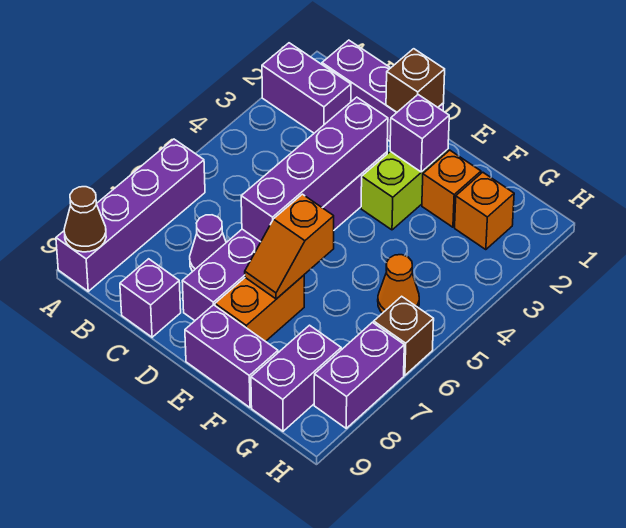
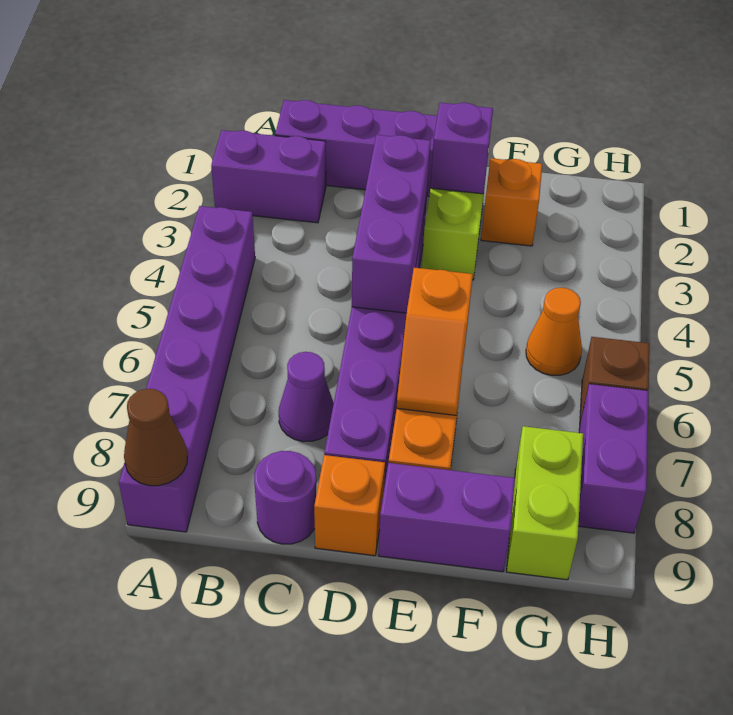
purple 1x4 brick [56,139,205,291] -> purple 1x6 brick [119,206,255,532]
purple 1x1 brick [120,259,181,337] -> purple 1x1 round brick [254,451,316,544]
brown 1x1 brick [386,49,445,112] -> none
purple 1x4 brick [241,97,388,242] -> purple 1x3 brick [352,135,431,313]
orange 1x1 brick [455,172,514,250] -> orange 1x1 brick moved to [314,455,385,556]
purple 1x2 brick [251,325,341,431] -> lime 1x2 brick [507,426,583,580]

